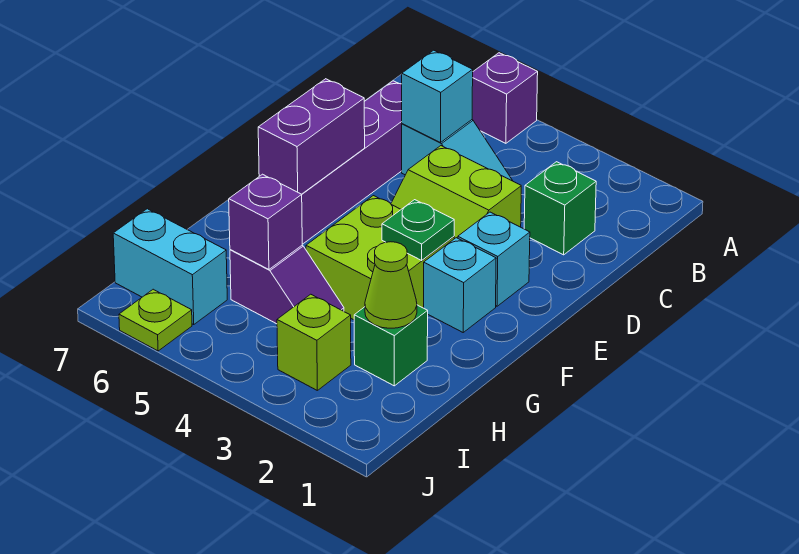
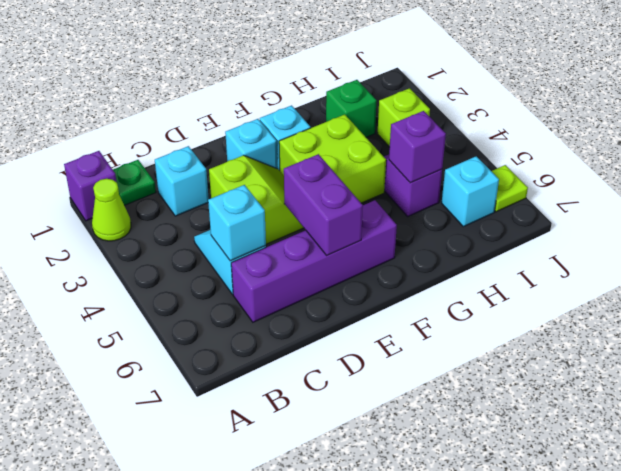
purple 1x1 brick [472,53,538,143] -> purple 1x1 brick moved to [64,151,117,221]
green 1x1 brick [524,162,596,255] -> cyan 1x1 brick [155,146,209,216]
purple 1x2 brick [258,79,365,194] -> purple 1x2 brick turned to [284,154,363,255]
green 1x1 plate [382,200,454,260] -> green 1x1 plate moved to [113,160,156,205]
lime 1x1 cone [365,242,417,328] -> lime 1x1 cone moved to [92,179,131,241]
cyan 1x2 brick [113,209,227,325] -> cyan 1x1 brick [442,156,499,227]

